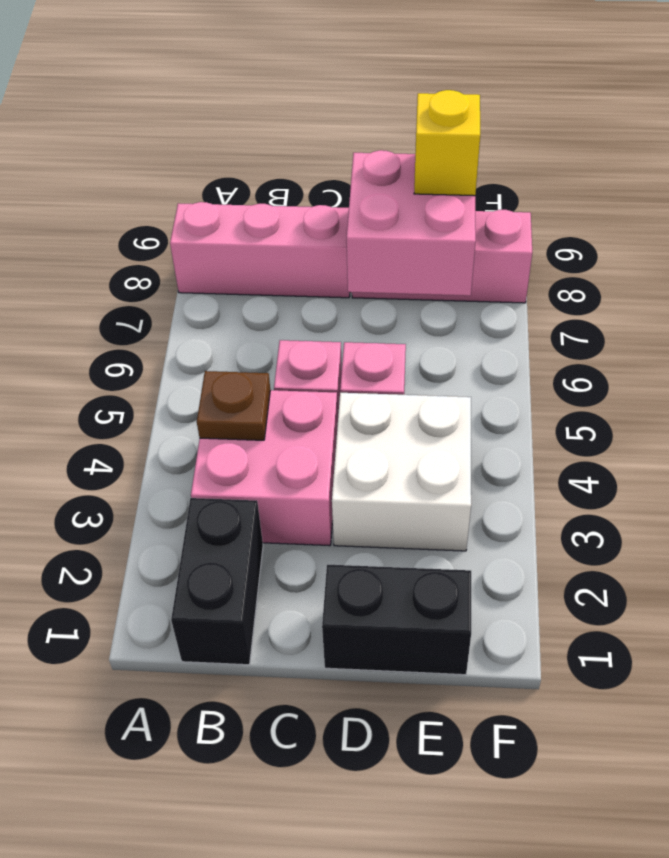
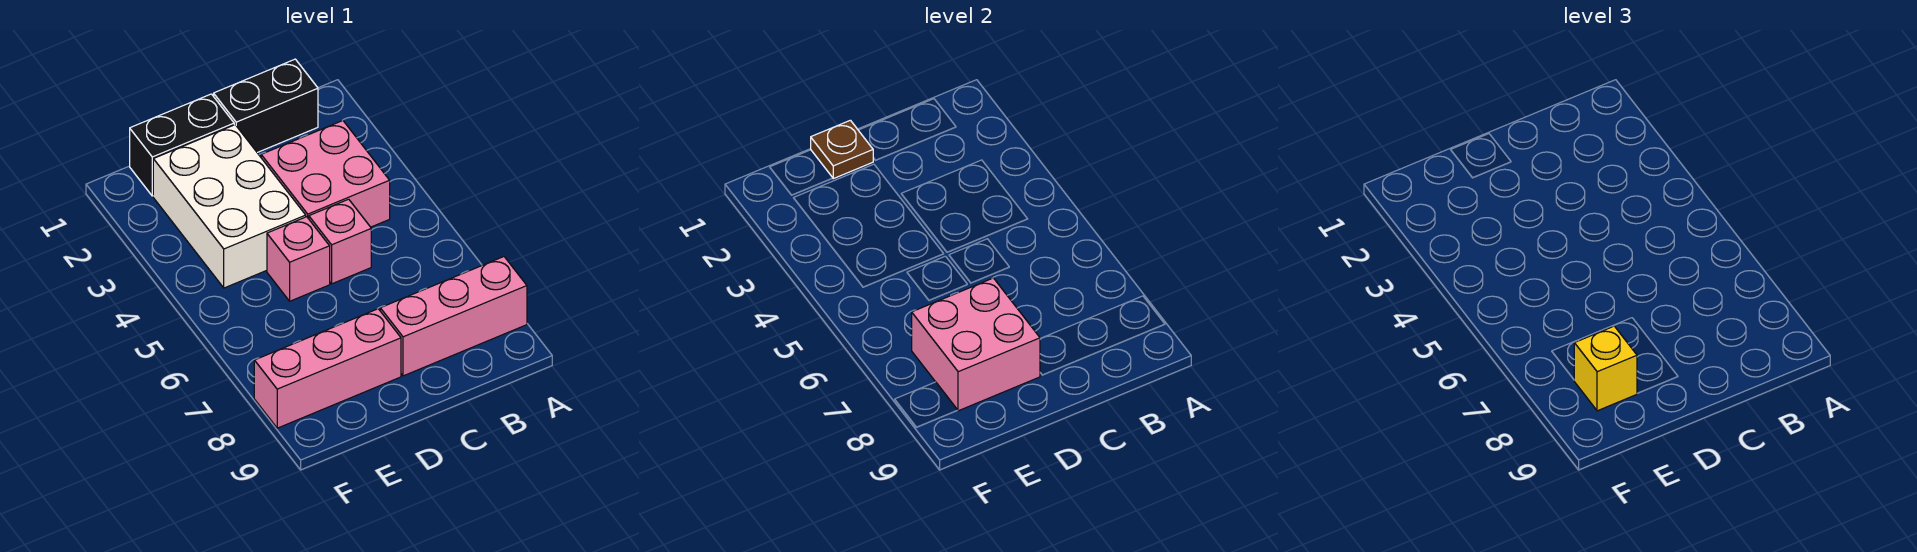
black 1x2 brick [171,498,263,665] -> black 1x2 brick turned to [214,59,318,153]
brown 1x1 plate [197,371,270,440] -> brown 1x1 plate moved to [811,120,873,179]
white 2x2 brick [332,393,471,551] -> white 2x3 brick [153,125,306,288]

